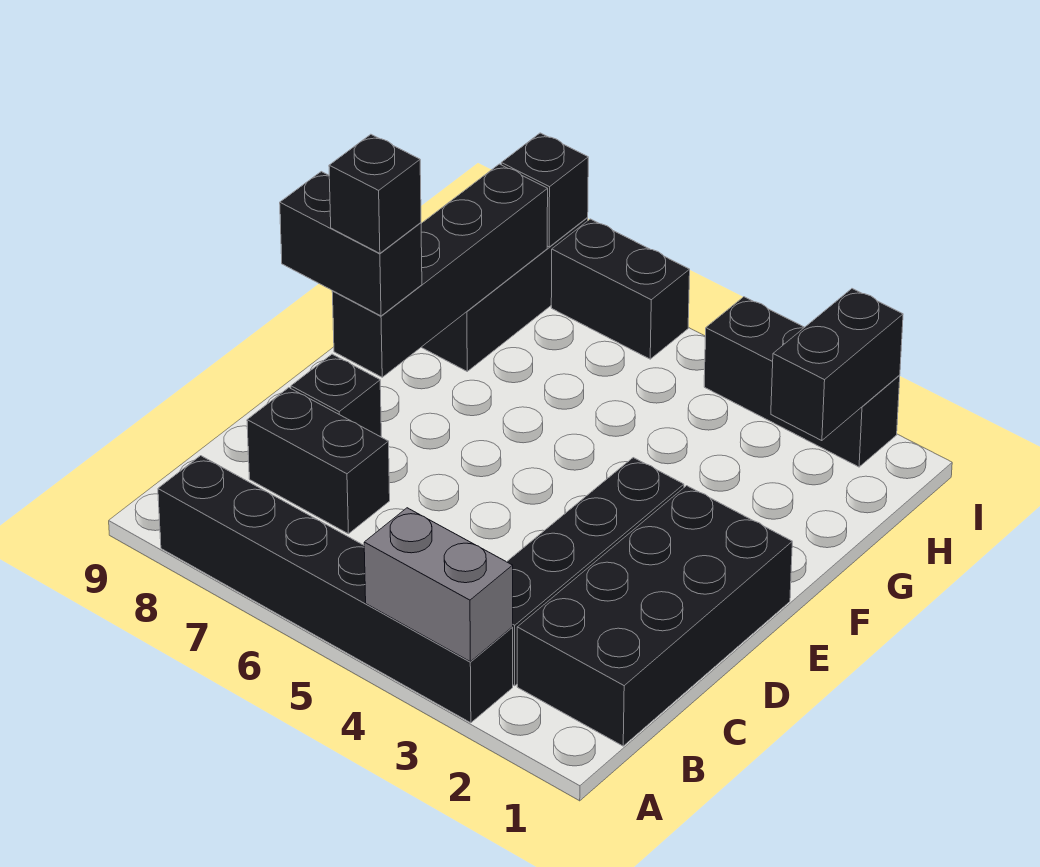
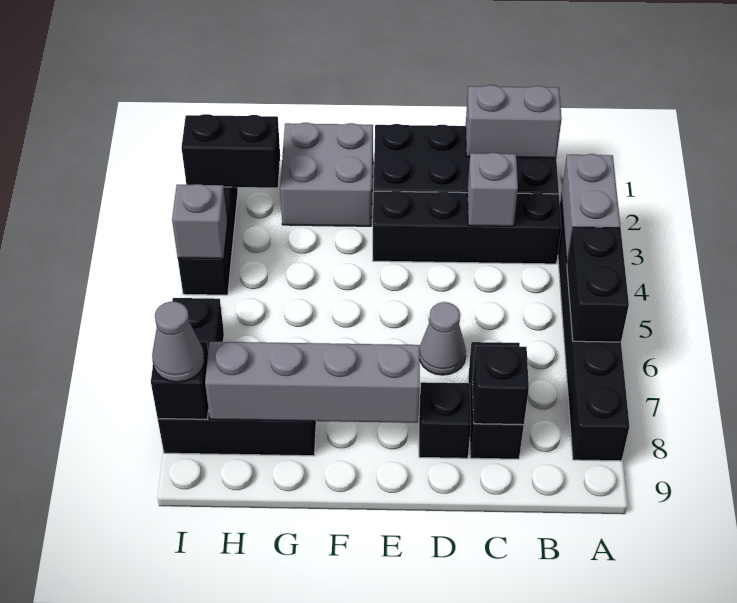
none -> grey 1x2 brick [466,85,562,158]
none -> grey 1x1 brick [467,153,518,226]
none -> grey 1x1 cone [420,302,466,375]
black 1x4 brick [332,164,548,377] -> grey 1x4 brick [205,342,420,423]
black 1x2 brick [280,172,422,316] -> black 1x2 brick moved to [567,227,629,342]
black 1x1 brick [329,134,421,253] -> black 1x1 brick moved to [472,346,529,425]
none -> grey 2x2 brick [280,123,373,226]
none -> grey 1x1 brick [172,184,227,259]
none -> grey 1x1 cone [152,302,204,382]

